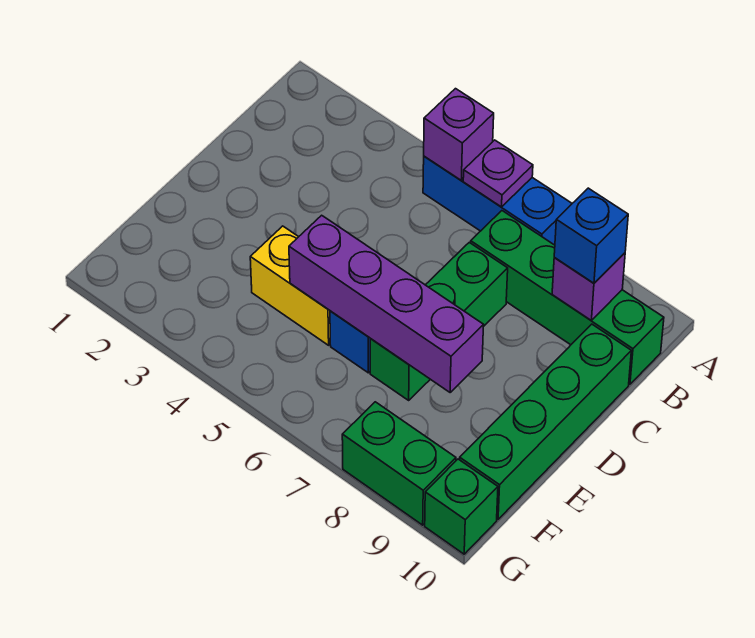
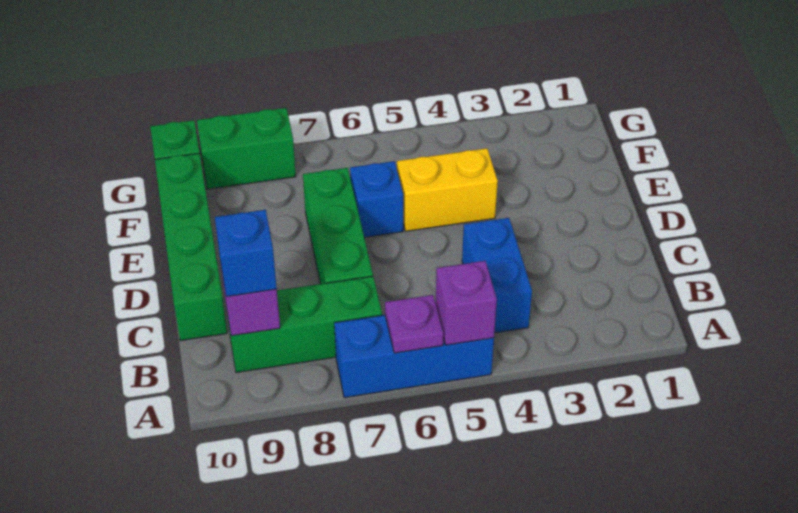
none -> blue 1x2 brick [462,218,532,333]
green 1x4 brick [471,211,664,384] -> green 1x3 brick [226,276,382,373]
purple 1x4 brick [289,215,484,392] -> none

